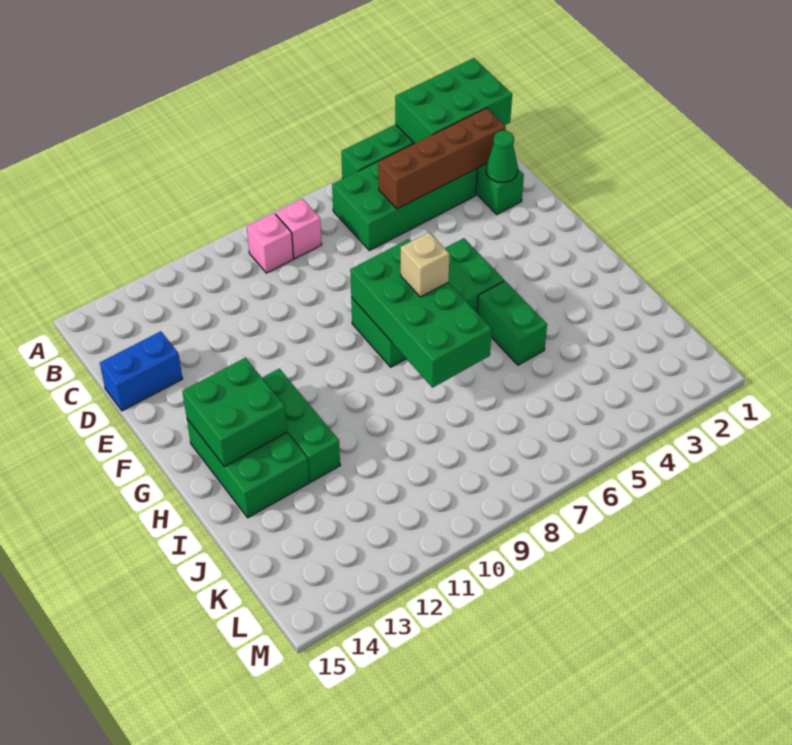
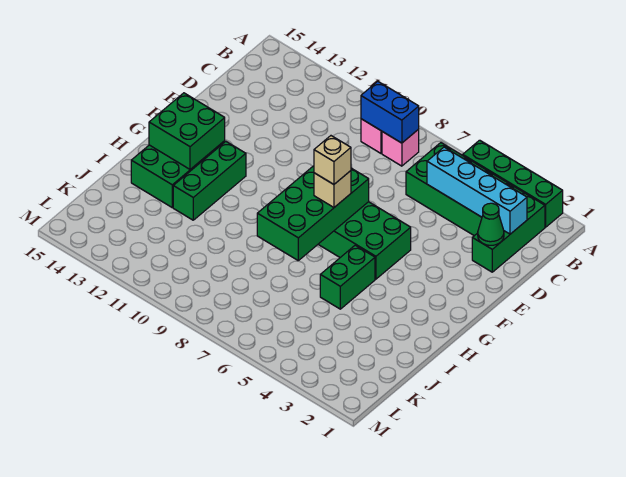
green 2x3 brick [395,58,512,144] -> none
brown 1x4 brick [378,108,506,209] -> cyan 1x4 brick [427,147,527,234]
blue 1x2 brick [100,331,182,411] -> blue 1x2 brick moved to [361,81,419,143]
none -> tan 1x1 brick [314,136,351,184]

